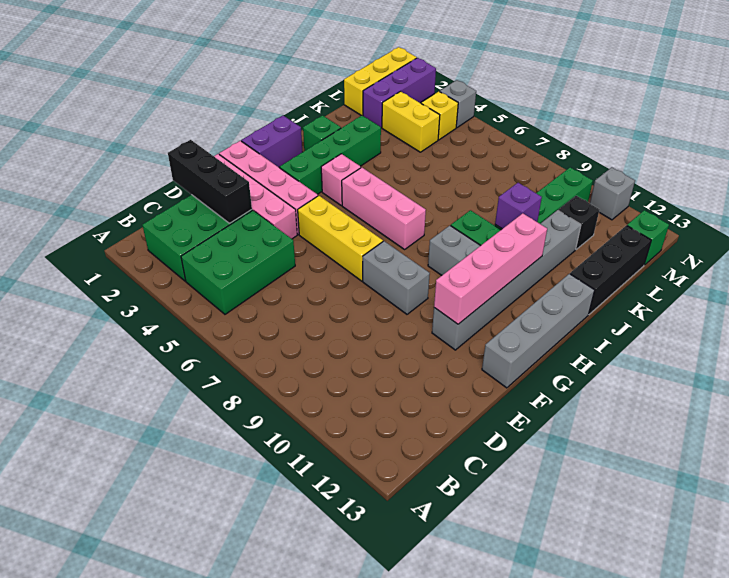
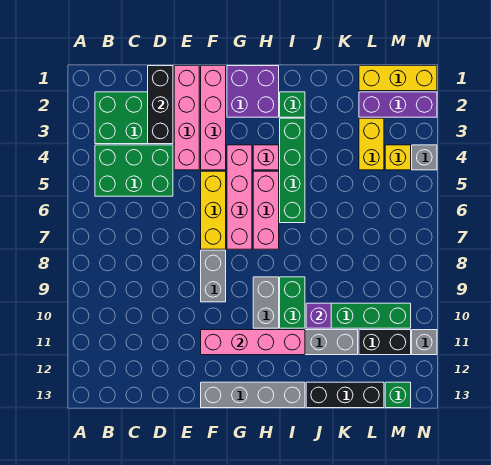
purple 1x2 brick [241,116,302,167] -> purple 2x2 brick [227,66,279,117]
green 1x4 brick [279,116,381,194] -> green 1x4 brick turned to [280,118,305,223]
none -> pink 1x4 brick [227,145,252,249]
black 1x1 brick [558,196,599,249] -> black 1x2 brick [359,330,411,355]

